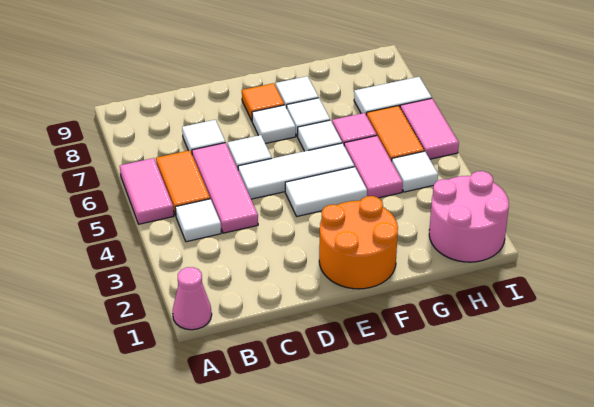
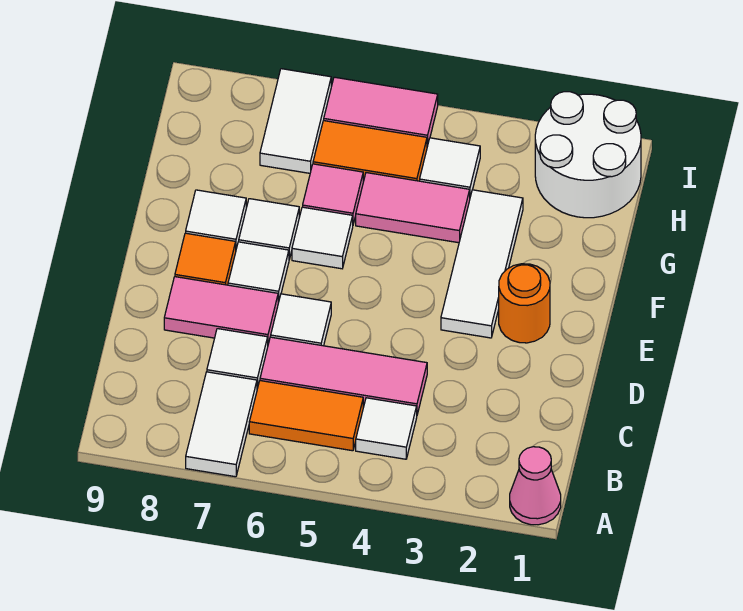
pink 1x2 tile [120,158,174,224] -> pink 1x2 tile moved to [164,277,278,344]
white 1x3 tile [238,143,354,199] -> white 1x3 tile moved to [441,190,523,338]
orange 2x2 round brick [319,196,398,289] -> orange 1x1 round brick [499,264,550,343]
white 1x2 tile [285,167,367,216] -> white 1x2 tile moved to [186,372,257,477]
pink 2x2 round brick [429,171,509,262] -> white 2x2 round brick [535,92,641,218]

